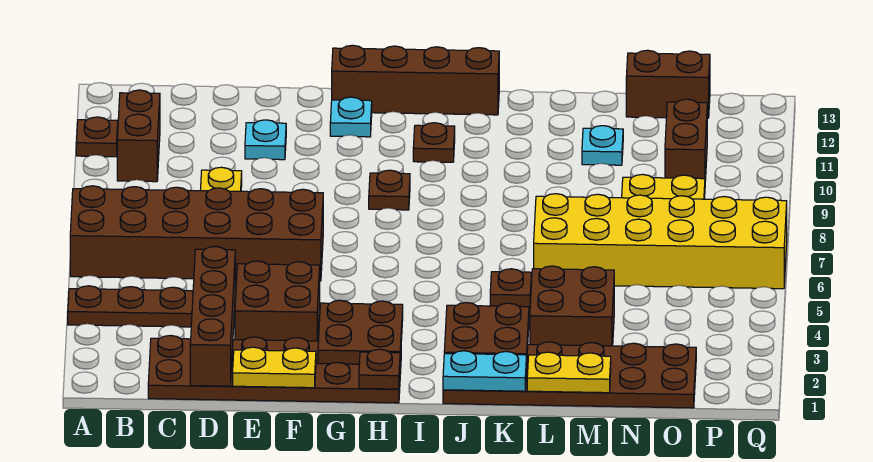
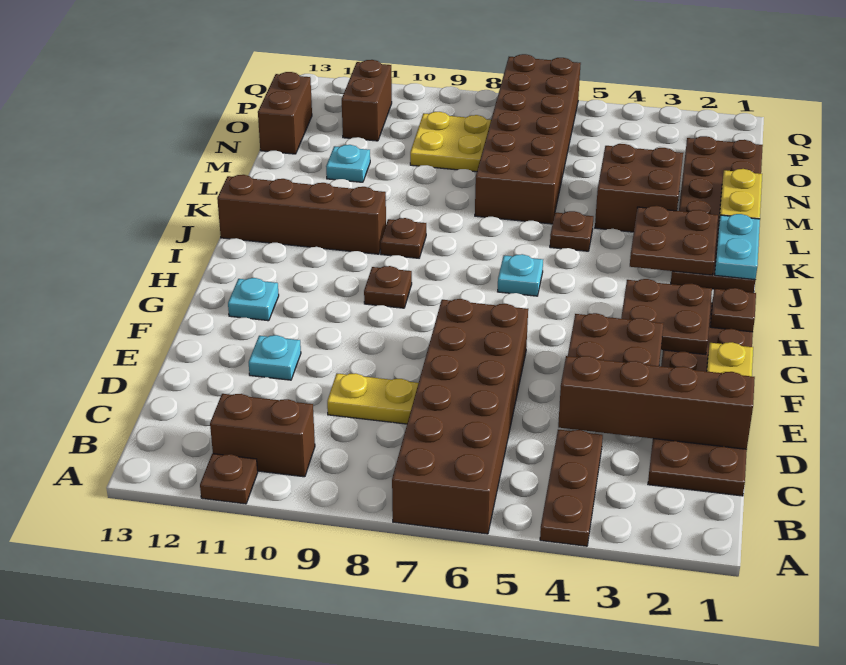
brown 1x4 brick [332,45,499,115] -> brown 1x4 brick turned to [217,175,386,254]
none -> cyan 1x1 plate [498,254,543,296]
brown 1x1 plate [413,123,455,162] -> brown 1x1 plate moved to [381,218,426,258]
yellow 2x6 brick [534,194,787,289] -> brown 2x6 brick [475,54,581,224]
brown 1x2 brick [665,99,707,181] -> brown 1x2 brick turned to [342,60,392,141]

